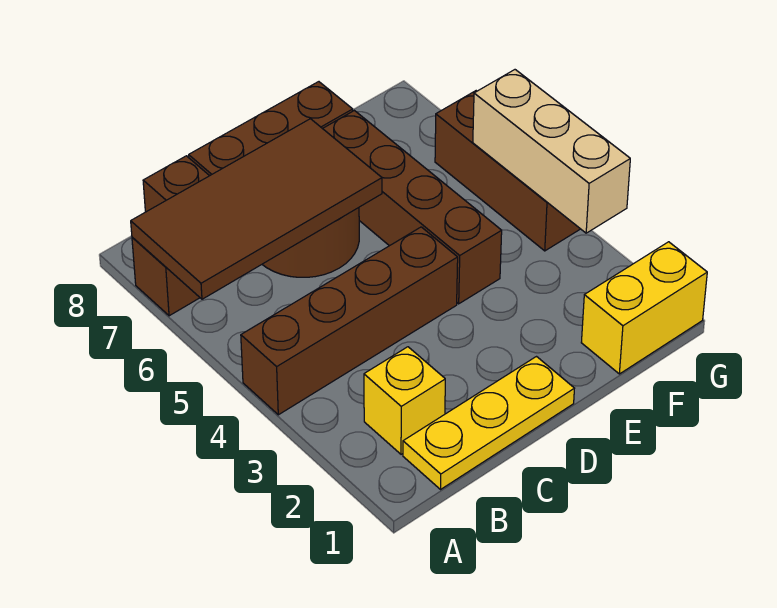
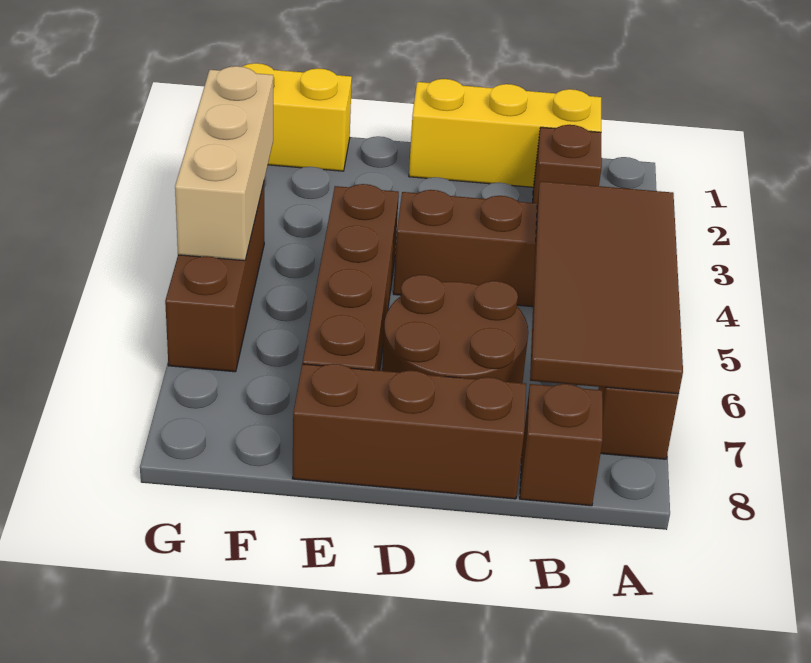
brown 2x4 tile [131,119,382,299] -> brown 2x4 tile turned to [530,181,683,394]
yellow 1x3 plate [403,357,574,489] -> yellow 1x3 brick [409,79,601,187]
yellow 1x1 brick [364,347,445,454] -> brown 1x1 brick [533,125,602,203]

